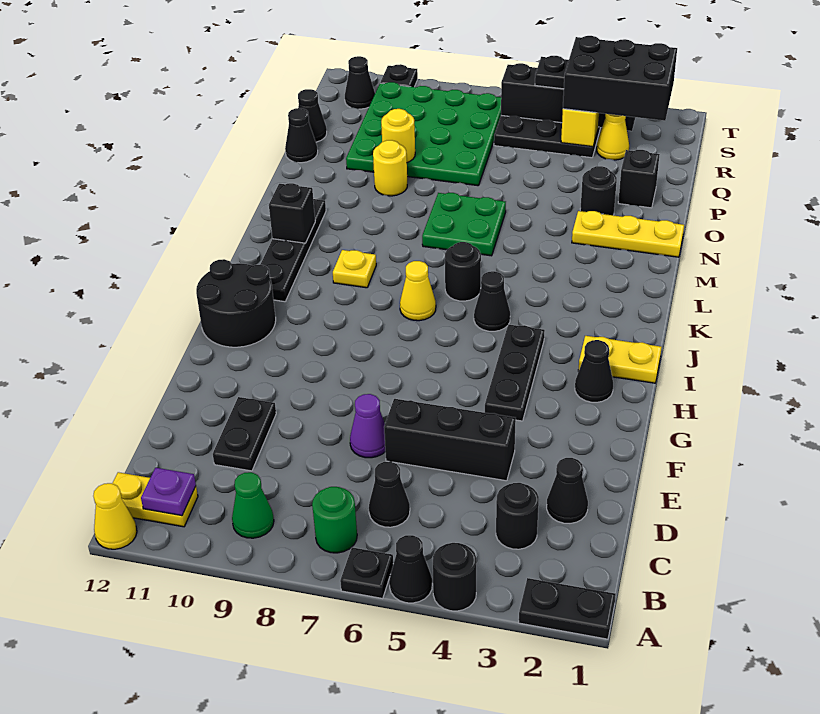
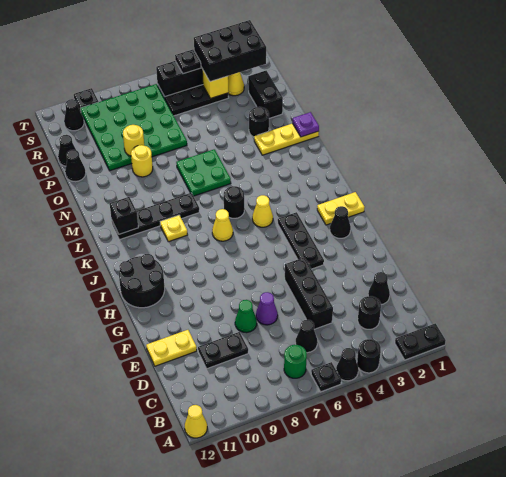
green 1x1 cone [232,472,274,538] -> green 1x1 cone moved to [235,300,257,333]
yellow 1x2 plate [112,472,198,527] -> yellow 1x2 plate moved to [146,330,197,366]
purple 1x1 plate [141,468,196,516] -> purple 1x1 plate moved to [292,112,319,137]
black 1x2 plate [213,397,276,471] -> black 1x2 plate turned to [198,332,248,369]
black 1x3 brick [384,399,516,481] -> black 1x3 brick turned to [285,257,333,329]
black 1x1 cone [474,271,510,331] -> yellow 1x1 cone [252,195,273,227]
black 1x4 plate [260,199,326,302] -> black 1x4 plate turned to [112,193,199,240]
black 1x1 brick [618,150,660,208] -> black 1x2 brick [248,71,283,118]

